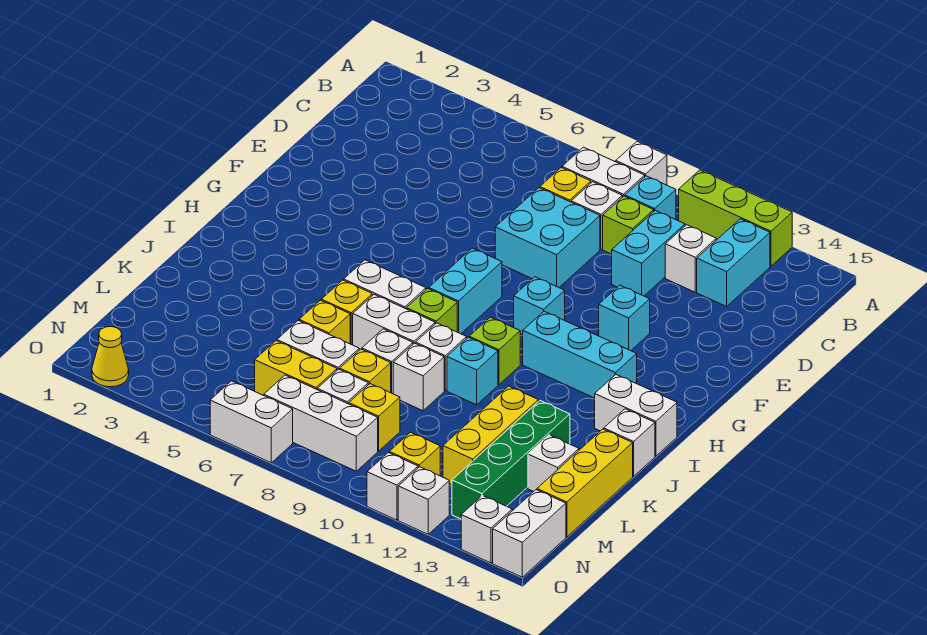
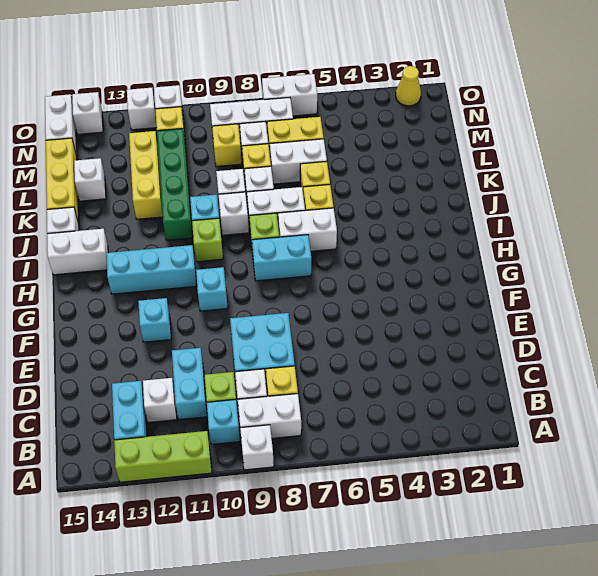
cyan 1x2 brick [429,248,502,334] -> cyan 1x2 brick turned to [252,235,311,281]
green 1x4 brick [452,401,570,519] -> green 1x4 brick moved to [157,129,193,240]

